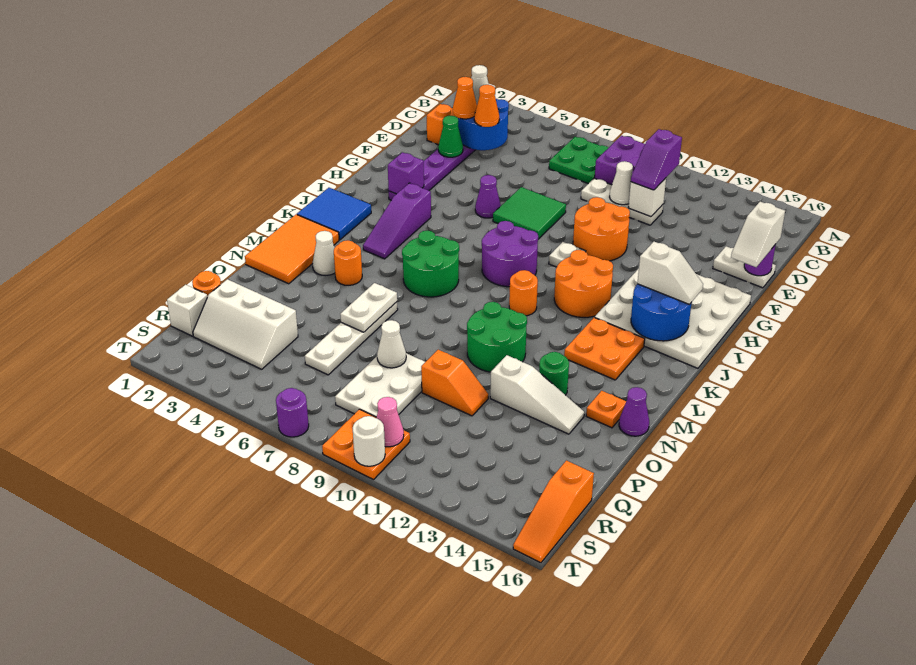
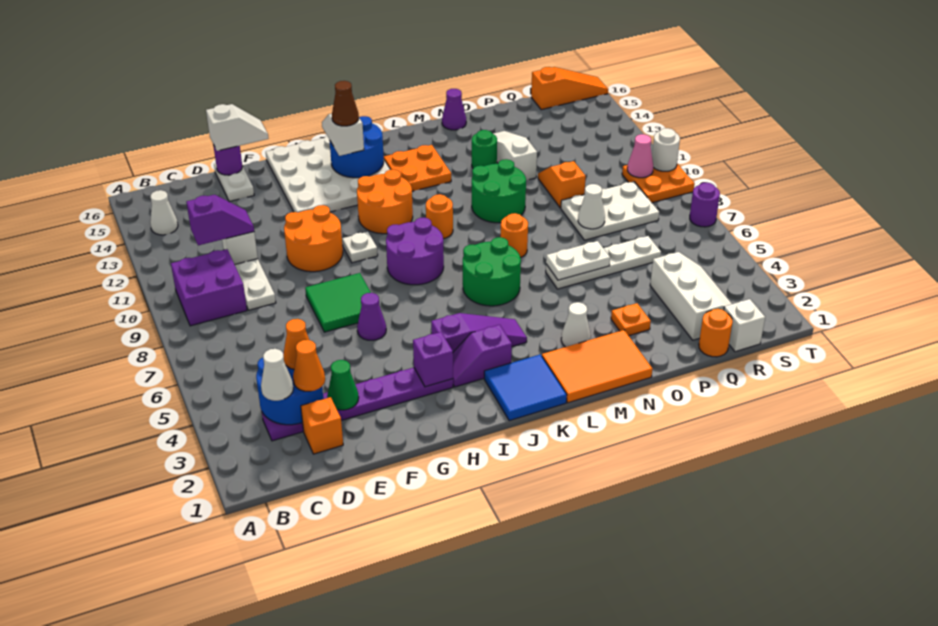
green 2x2 plate [549,137,608,184] -> none
white 1x1 cone [610,161,633,205] -> white 1x1 cone moved to [150,190,178,235]
none -> purple 1x2 slope [453,325,512,387]
none -> brown 1x1 cone [332,81,359,126]
orange 1x1 round brick [334,240,362,285] -> orange 1x1 round brick moved to [501,213,528,258]
orange 1x1 plate [586,391,626,428] -> orange 1x1 plate moved to [611,303,651,336]

